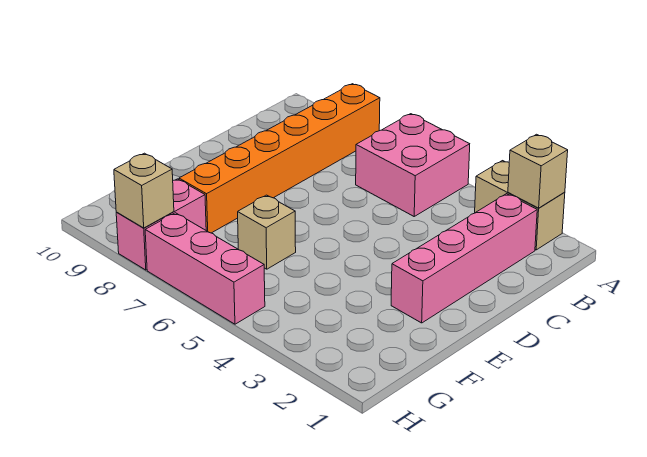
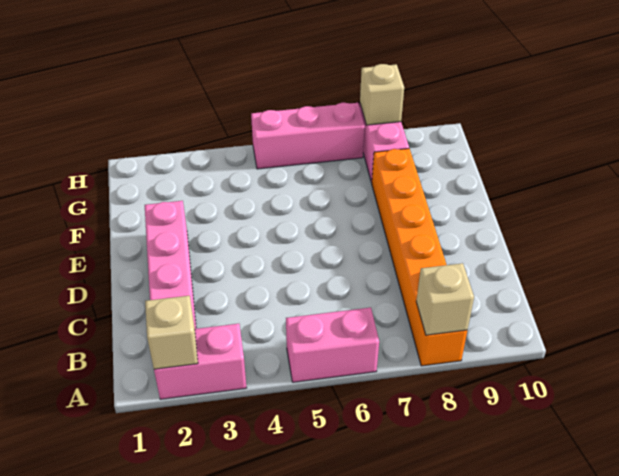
tan 1x2 brick [475,161,565,250] -> pink 1x2 brick [154,324,247,399]
pink 2x2 brick [356,114,470,216] -> pink 1x2 brick [286,308,379,382]
tan 1x1 brick [238,195,296,269] -> tan 1x1 brick moved to [416,263,474,335]

